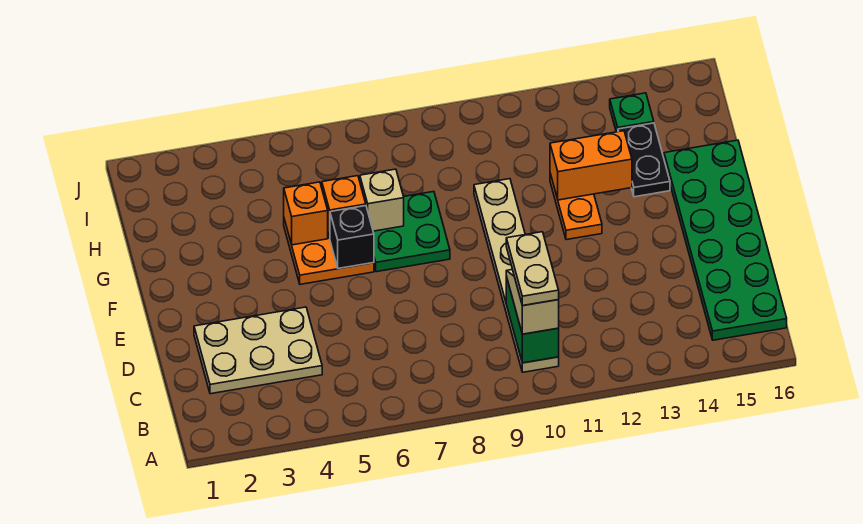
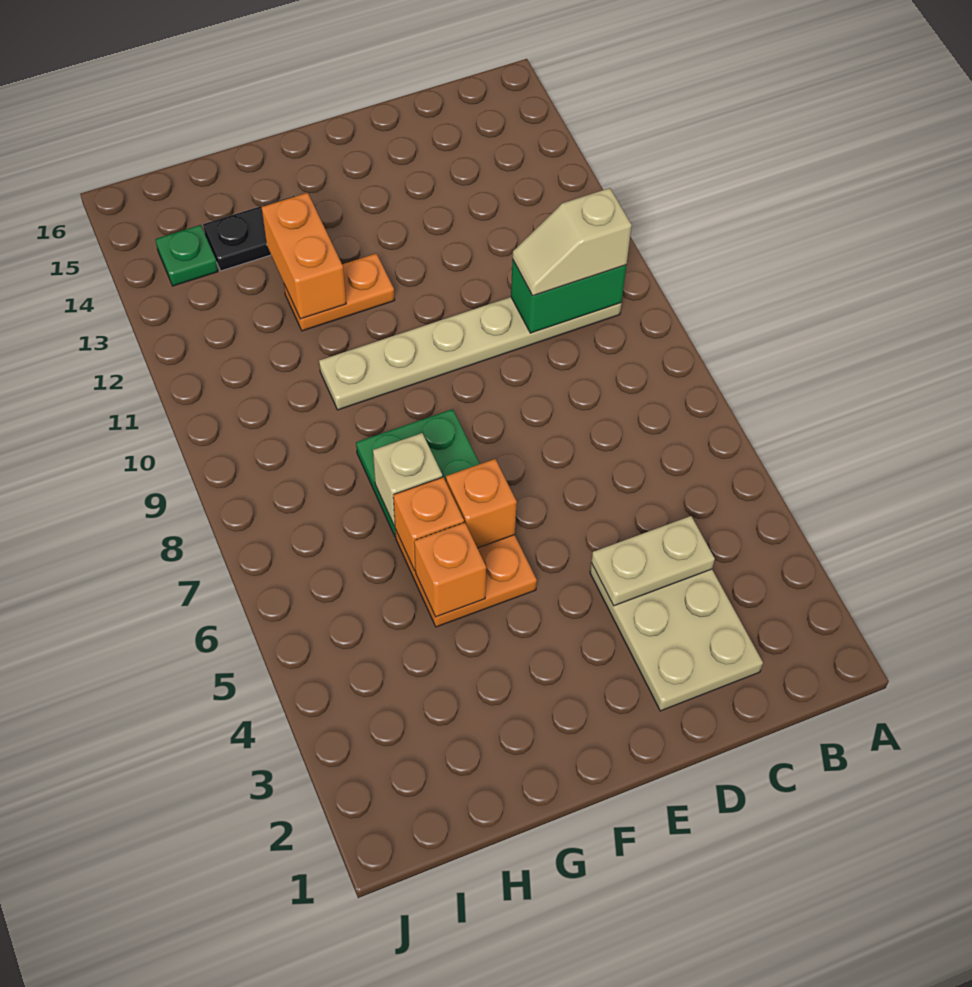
tan 1x2 plate [506,232,559,306] -> tan 1x2 plate moved to [591,516,715,606]
green 2x6 plate [664,140,787,340] -> none
black 1x1 brick [330,206,374,269] -> orange 1x1 brick [446,459,517,548]

